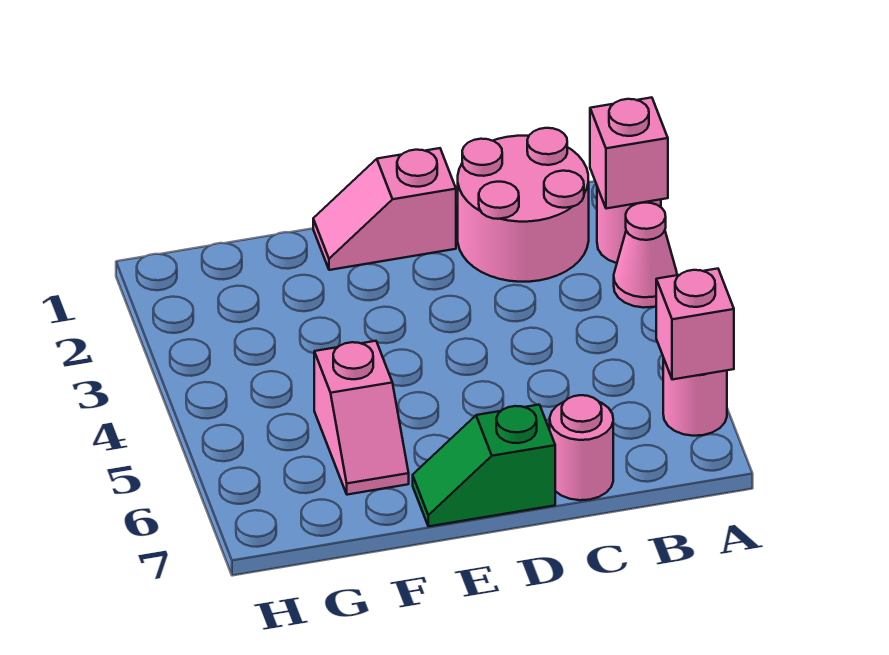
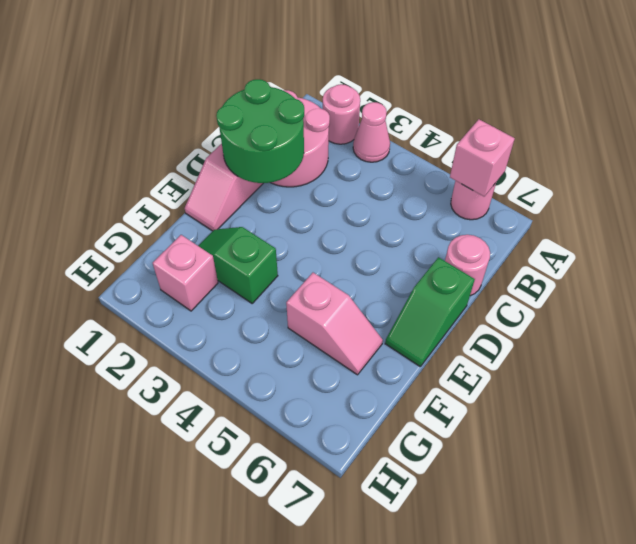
pink 1x1 brick [590,97,668,209] -> pink 1x1 brick moved to [153,235,218,311]
none -> green 2x2 round brick [216,79,304,183]
none -> green 1x2 slope [198,227,278,303]

